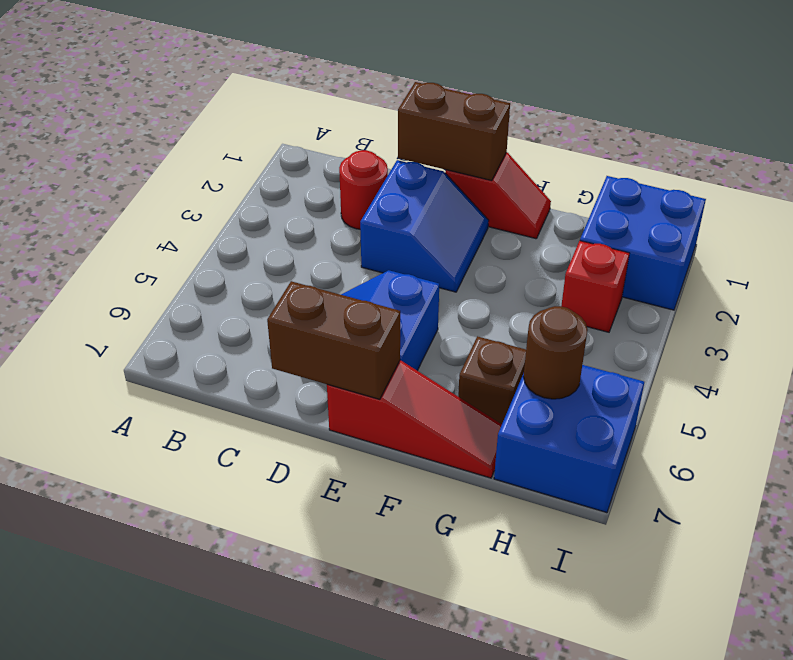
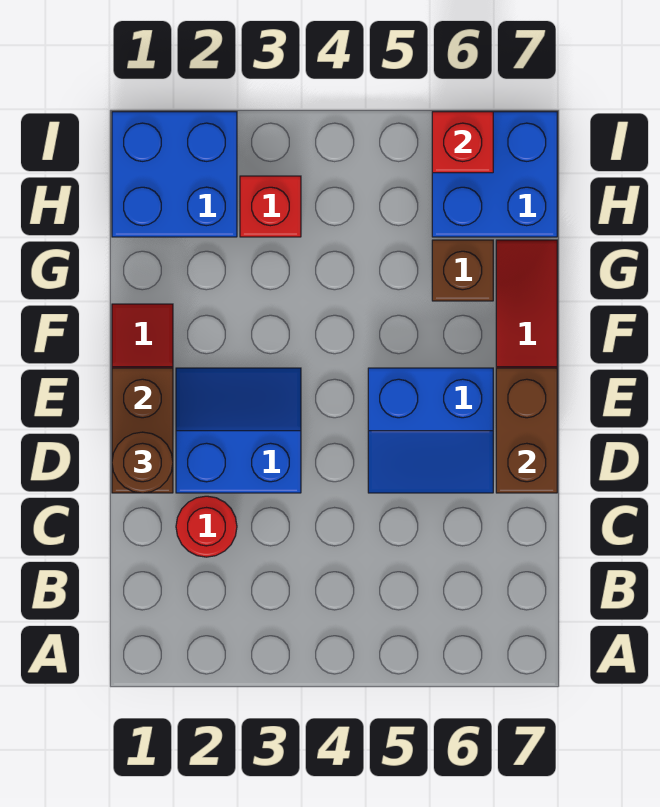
brown 1x1 round brick [523,306,588,399] -> brown 1x1 round brick moved to [112,432,173,493]
none -> red 1x1 brick [432,112,493,173]

